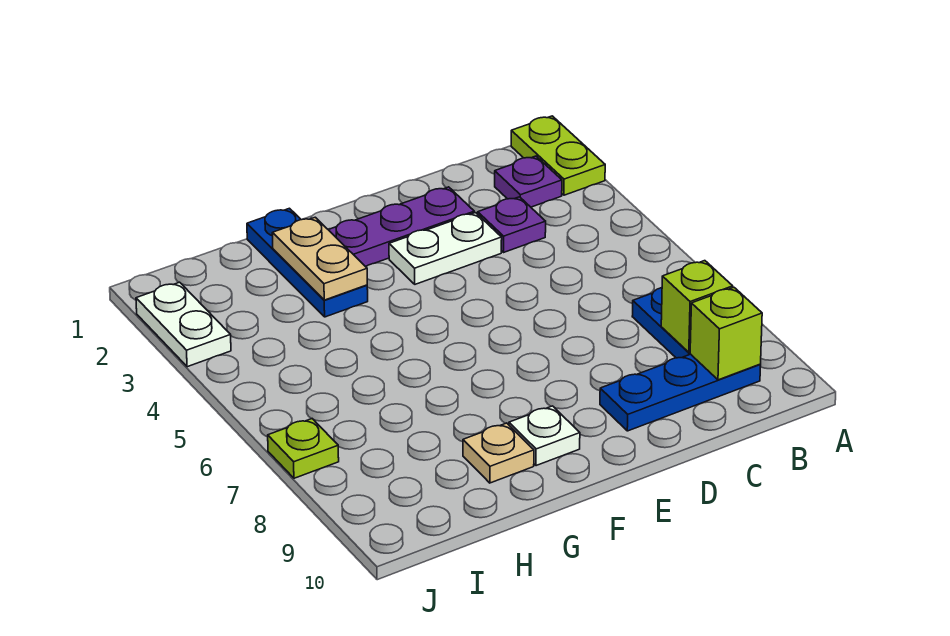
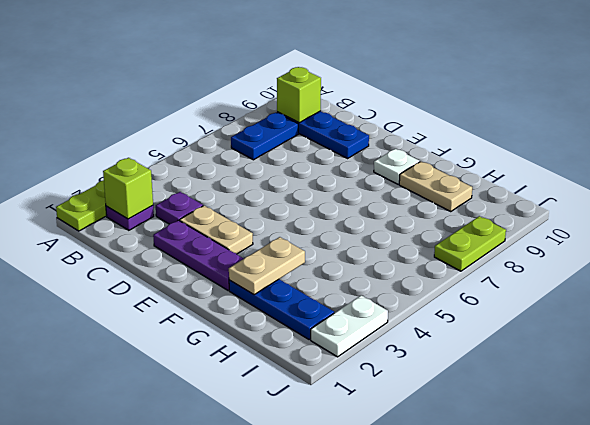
lime 1x1 brick [661,261,733,352] -> lime 1x1 brick moved to [103,158,153,219]
white 1x2 plate [389,213,502,284] -> tan 1x2 plate [180,206,253,254]
blue 1x3 plate [247,208,368,317] -> blue 1x3 plate turned to [229,279,334,339]
tan 1x1 plate [463,423,534,483] -> tan 1x2 plate [399,161,472,212]
lime 1x1 plate [268,419,339,478] -> lime 1x2 plate [434,216,506,271]

